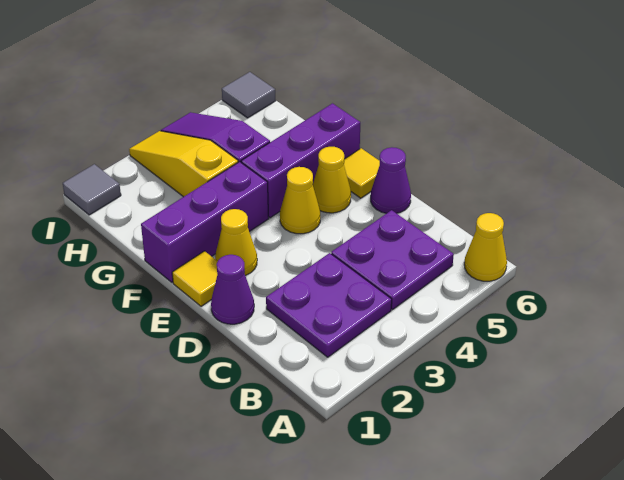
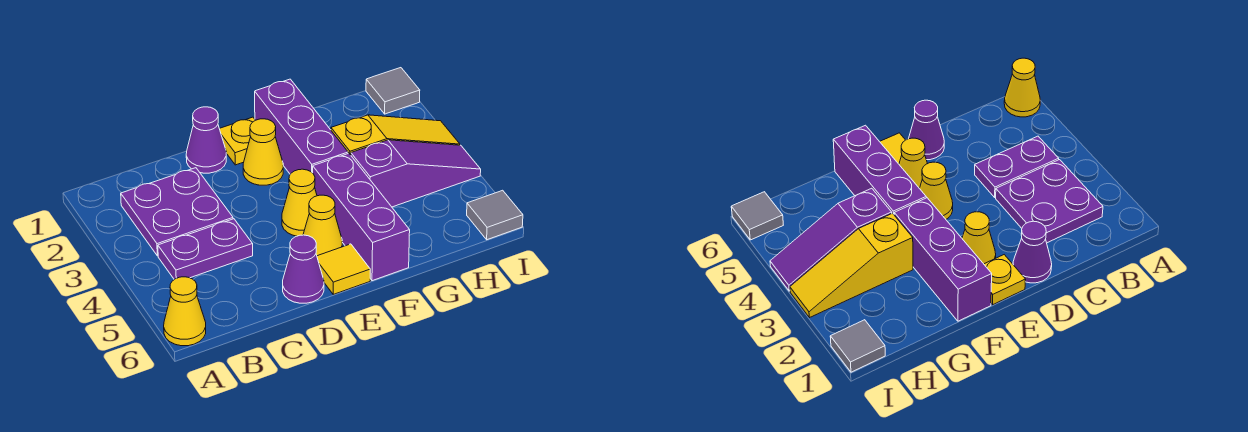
purple 2x2 plate [331,210,454,309] -> purple 1x2 plate [158,219,253,280]
yellow 1x1 tile [172,251,218,306] -> yellow 1x1 plate [219,117,255,165]

